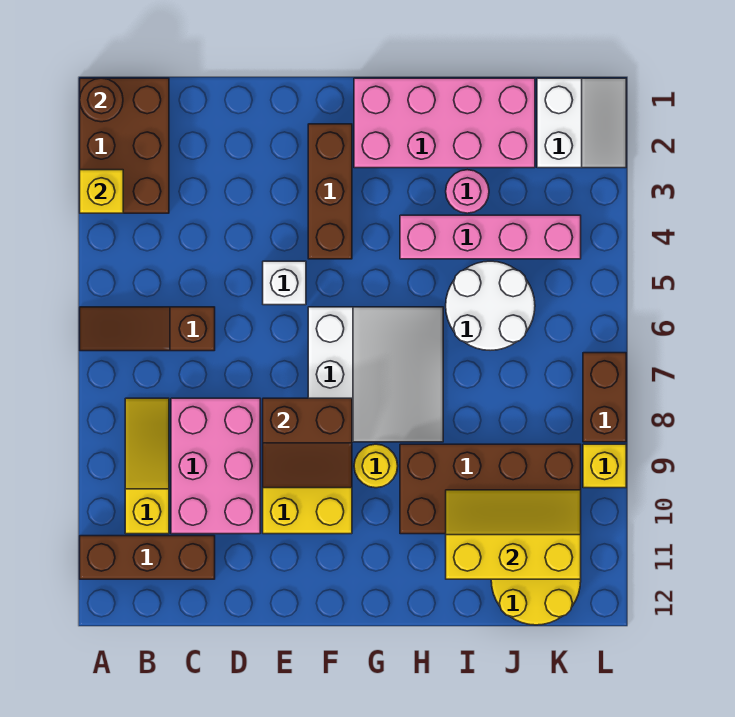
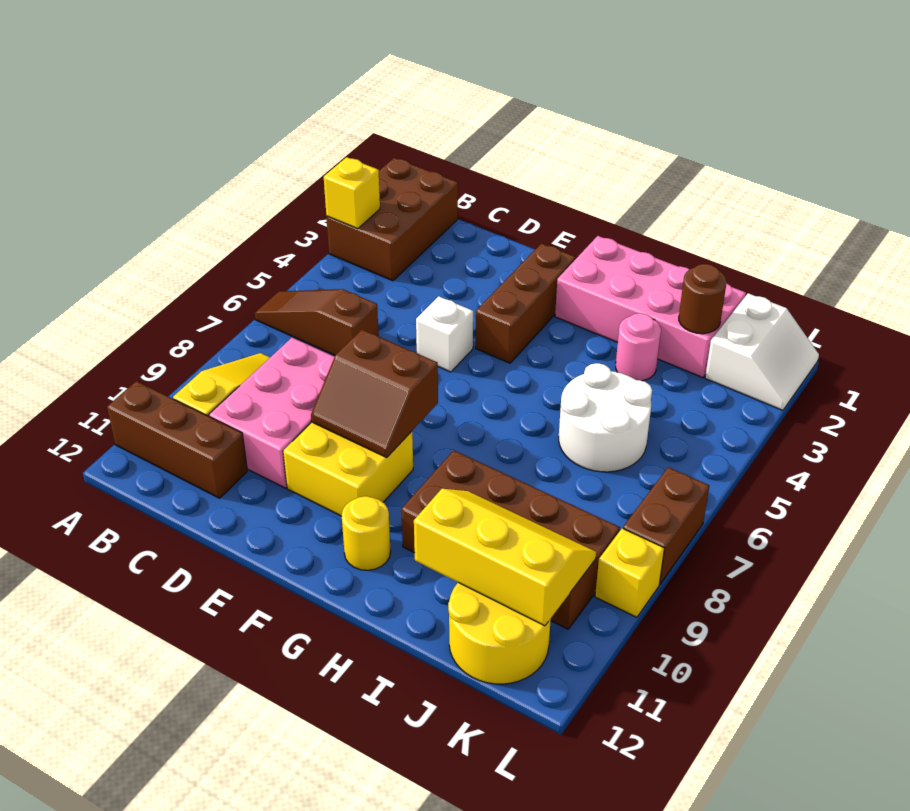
brown 1x1 round brick [80,78,123,122] -> brown 1x1 round brick moved to [679,264,727,334]
white 3x3 slope [308,307,443,442] -> none
yellow 1x1 round brick [354,444,398,488] -> yellow 1x1 round brick moved to [342,496,391,570]
pink 1x4 brick [400,215,581,259] -> none

